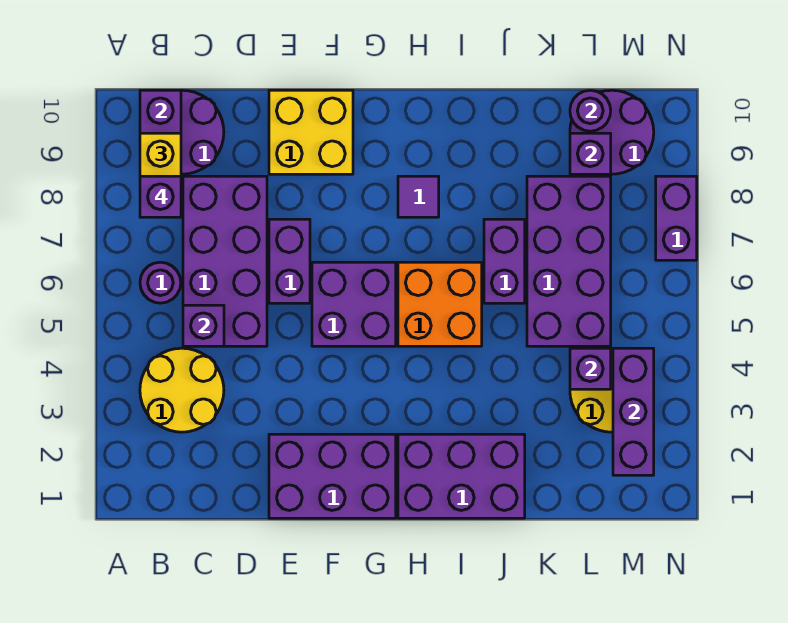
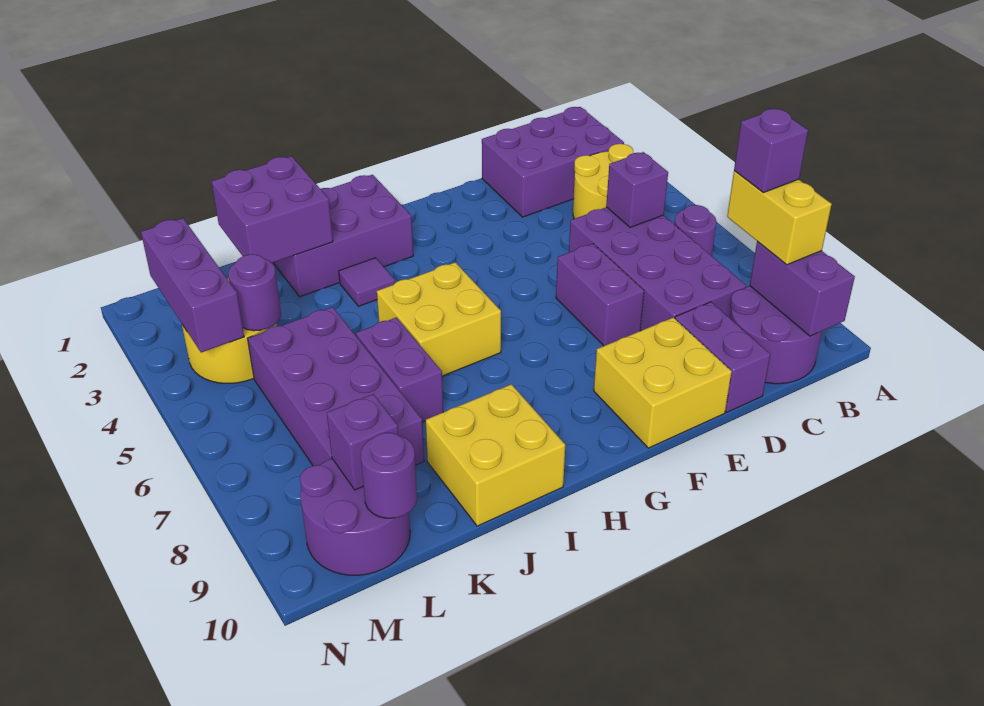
purple 2x3 brick [269,434,396,518] -> purple 2x3 brick moved to [482,107,624,217]
purple 2x2 brick [312,262,396,346] -> purple 2x2 brick moved to [211,156,333,263]
orange 2x2 brick [398,262,482,346] -> yellow 2x2 brick [377,262,501,376]
purple 1x1 tile [398,176,439,217] -> purple 1x1 tile moved to [339,258,395,306]
none -> yellow 2x2 brick [426,384,565,526]
purple 1x1 brick [570,348,611,389] -> purple 1x1 round brick [228,254,281,331]
purple 1x2 brick [656,176,697,260] -> purple 1x2 brick moved to [675,302,770,412]

